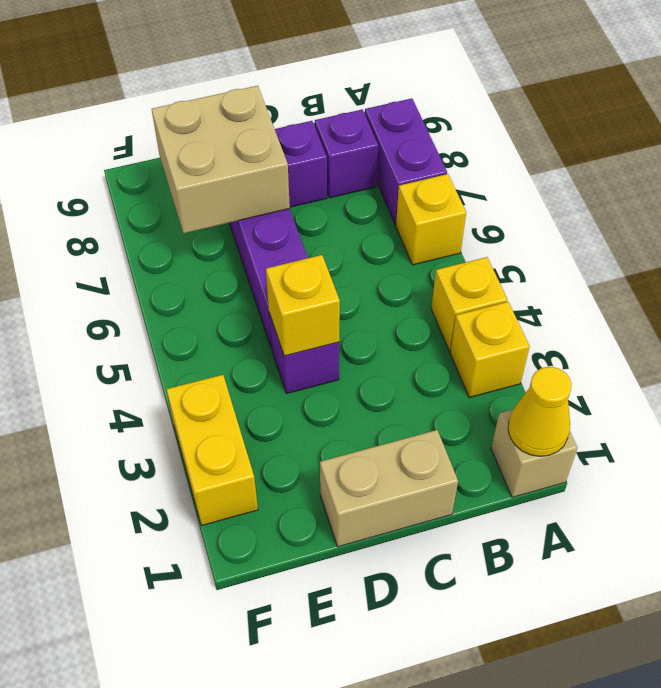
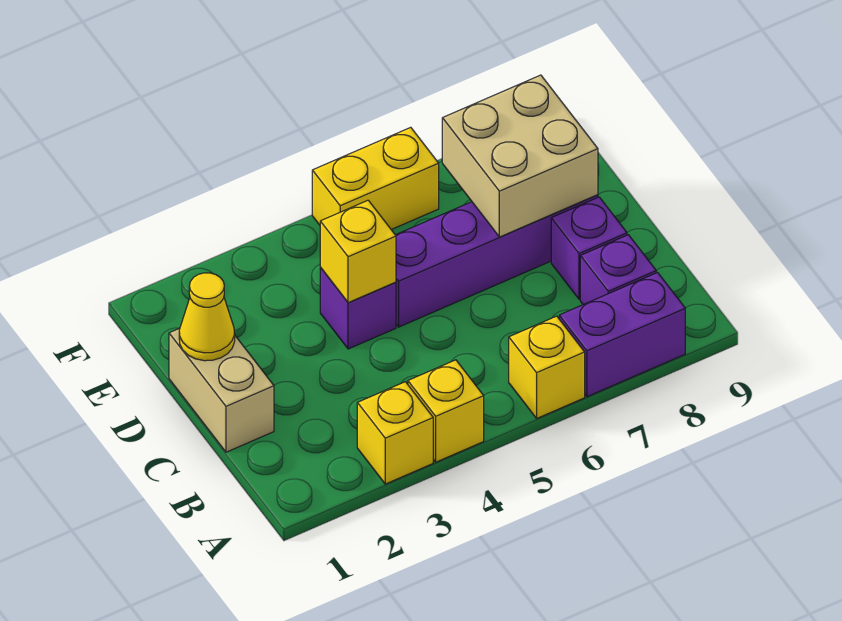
tan 1x1 brick [491,409,578,497] -> none
yellow 1x1 cone [508,367,572,456] -> yellow 1x1 cone moved to [179,273,235,361]
yellow 1x2 brick [166,375,258,526] -> yellow 1x2 brick moved to [312,127,439,230]

